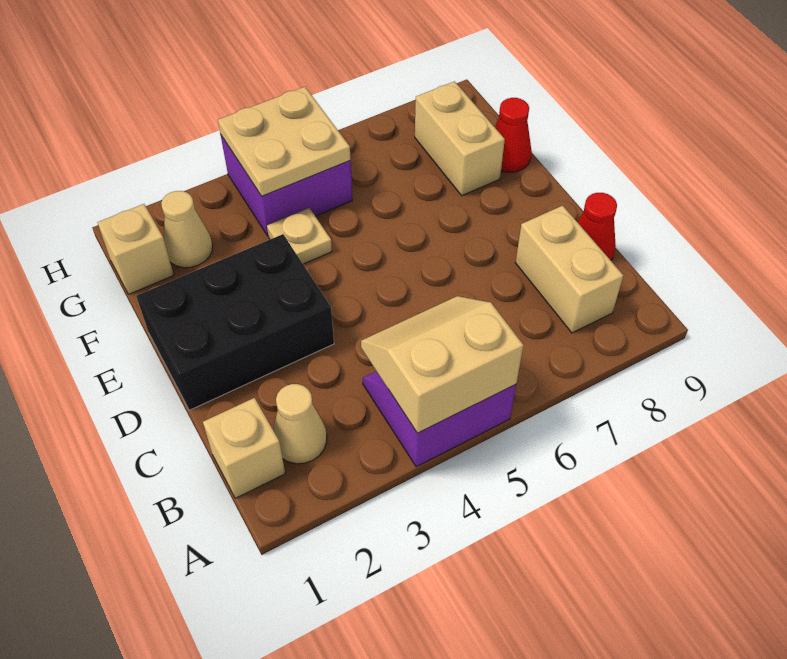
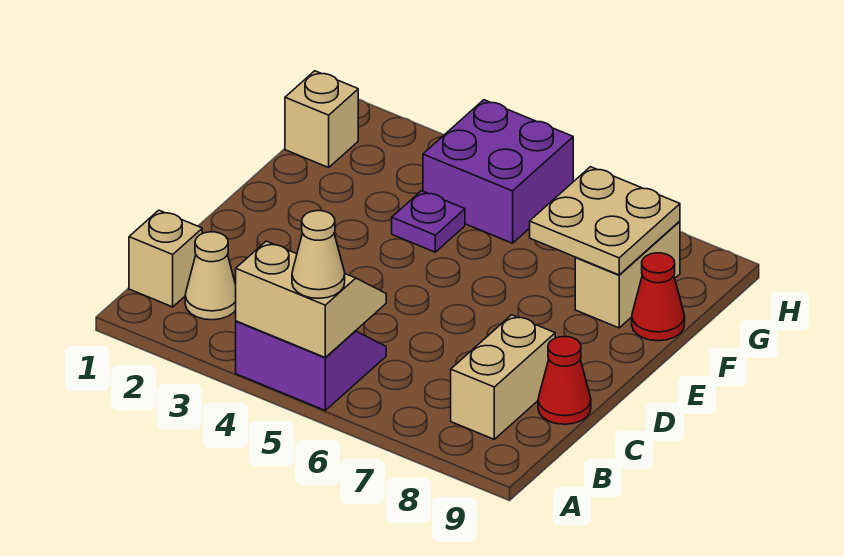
black 2x3 brick [136,234,334,410] -> none
tan 1x1 plate [267,208,332,264] -> purple 1x1 plate [392,191,465,252]
tan 1x1 cone [161,191,213,268] -> tan 1x1 cone moved to [292,211,345,298]
tan 2x2 plate [218,87,351,196] -> tan 2x2 plate moved to [530,167,680,275]

